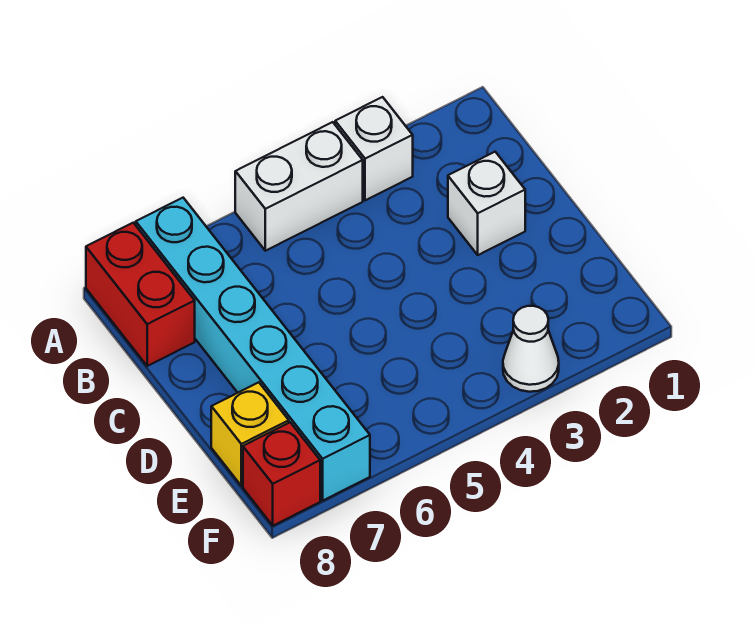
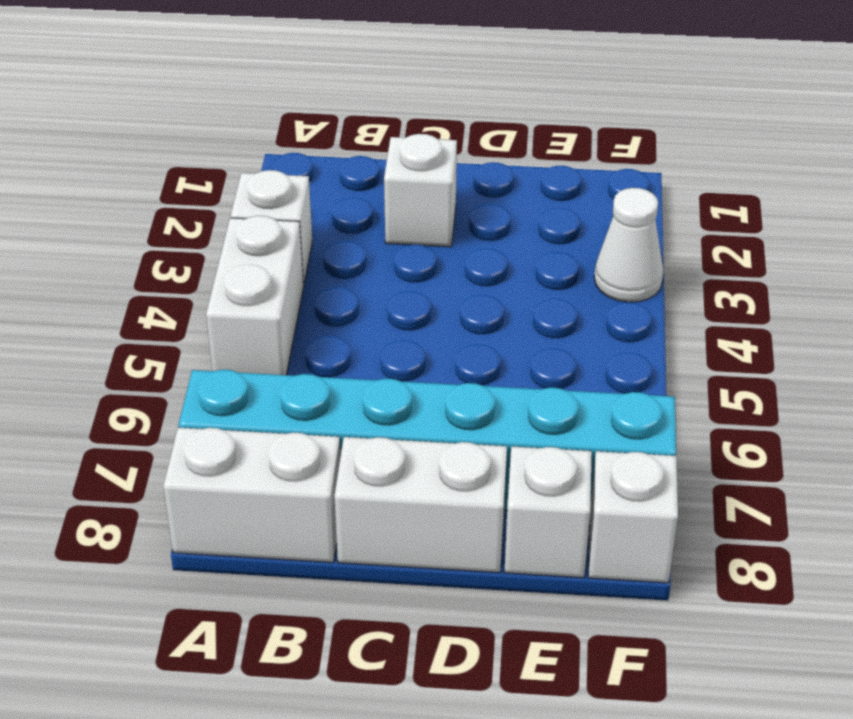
red 1x2 brick [86,223,195,366] -> white 1x2 brick [163,427,341,562]
none -> white 1x2 brick [334,437,507,573]
yellow 1x1 brick [211,382,289,486] -> white 1x1 brick [504,446,592,578]
red 1x1 brick [243,422,320,526] -> white 1x1 brick [588,451,678,583]

